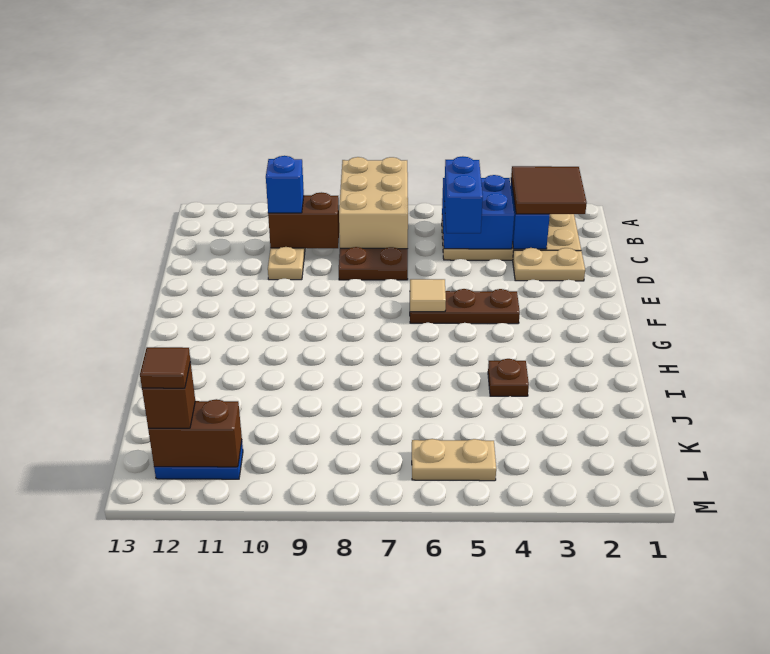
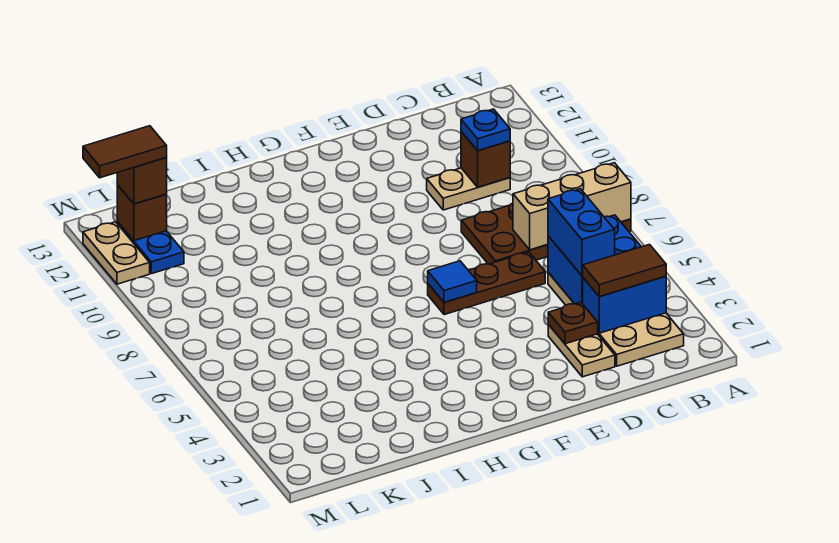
tan 2x3 brick [339,157,408,249] -> tan 1x3 brick [513,163,631,250]
brown 2x2 tile [511,166,587,214] -> brown 1x2 tile [583,245,666,296]
blue 1x2 brick [444,156,483,233] -> blue 1x2 brick turned to [548,189,615,276]
brown 1x2 brick [268,192,339,248] -> brown 1x1 brick [461,132,510,187]
blue 1x1 brick [266,156,304,213] -> blue 1x1 plate [461,109,510,151]
brown 1x3 plate [410,289,520,324] -> brown 1x3 plate turned to [428,252,545,315]
tan 1x1 tile [410,279,446,312] -> blue 1x1 tile [428,261,477,302]
brown 1x1 plate [488,359,529,396] -> brown 1x1 plate moved to [548,302,598,344]
tan 1x2 plate [412,439,496,481] -> tan 1x2 plate moved to [83,222,150,284]
brown 1x2 brick [148,399,242,467] -> brown 1x1 brick [117,185,167,241]
brown 1x1 tile [140,347,190,388] -> brown 1x2 tile [83,126,167,178]

